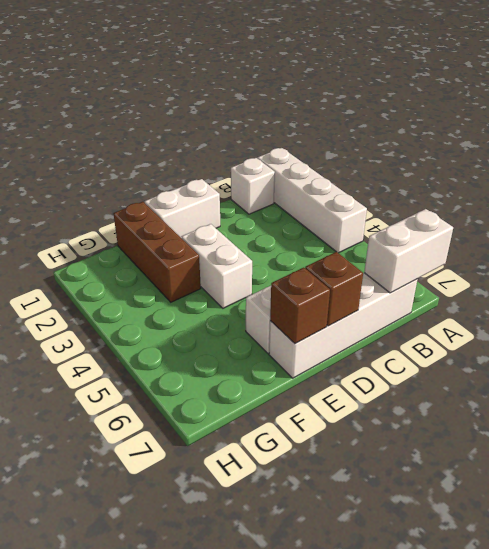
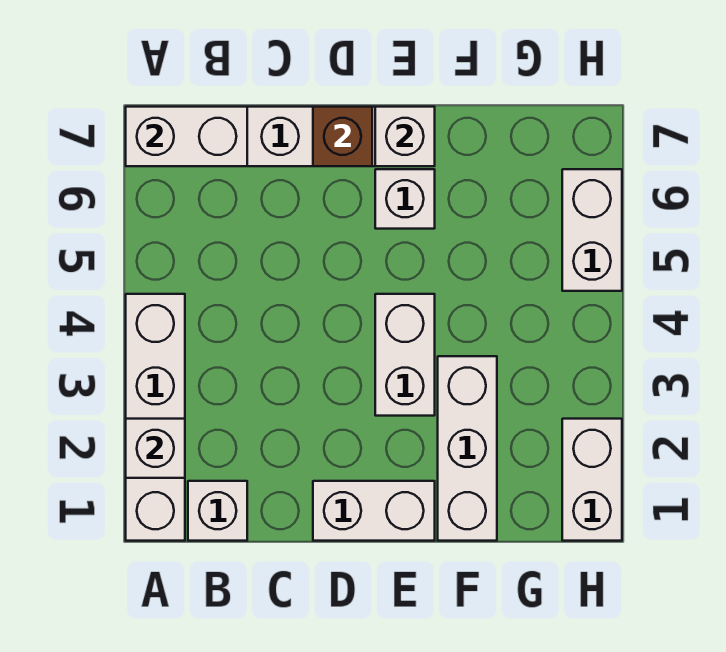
none -> white 1x1 brick [126,419,185,478]
brown 1x1 brick [270,268,330,344] -> white 1x1 brick [375,107,435,166]
brown 1x3 brick [113,202,201,302] -> white 1x3 brick [438,356,497,541]
none -> white 1x2 brick [562,419,622,541]
none -> white 1x2 brick [562,169,622,291]

